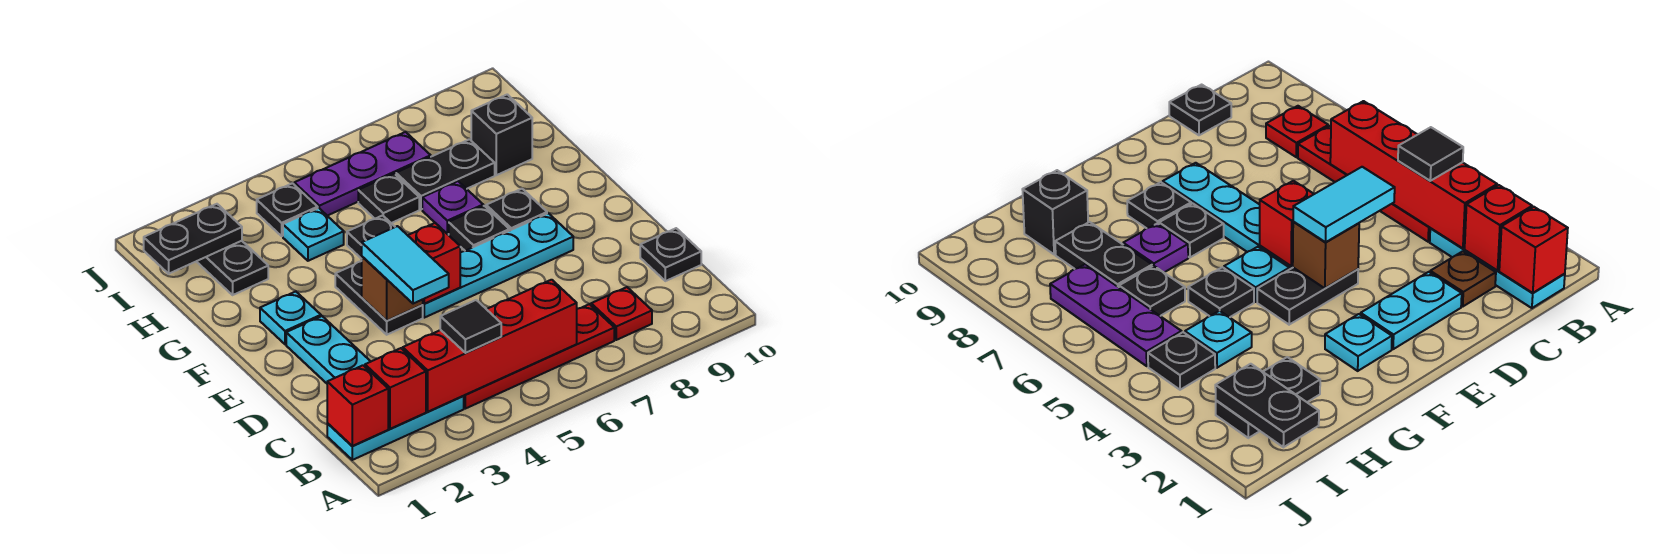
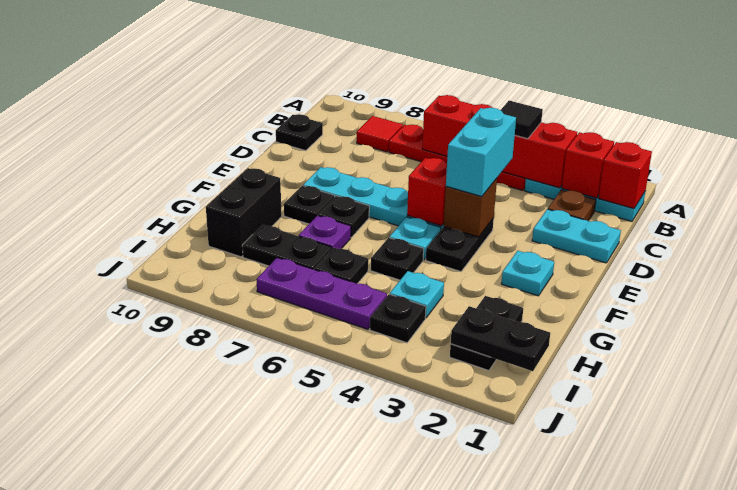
red 1x1 plate [591,287,652,340] -> red 1x1 tile [357,116,403,152]
cyan 1x2 plate [286,316,371,383] -> cyan 1x2 plate turned to [532,209,621,263]
cyan 1x2 tile [362,226,449,304] -> cyan 1x2 brick [446,108,516,197]
black 1x1 brick [471,94,532,175] -> black 1x2 brick [206,168,282,257]

